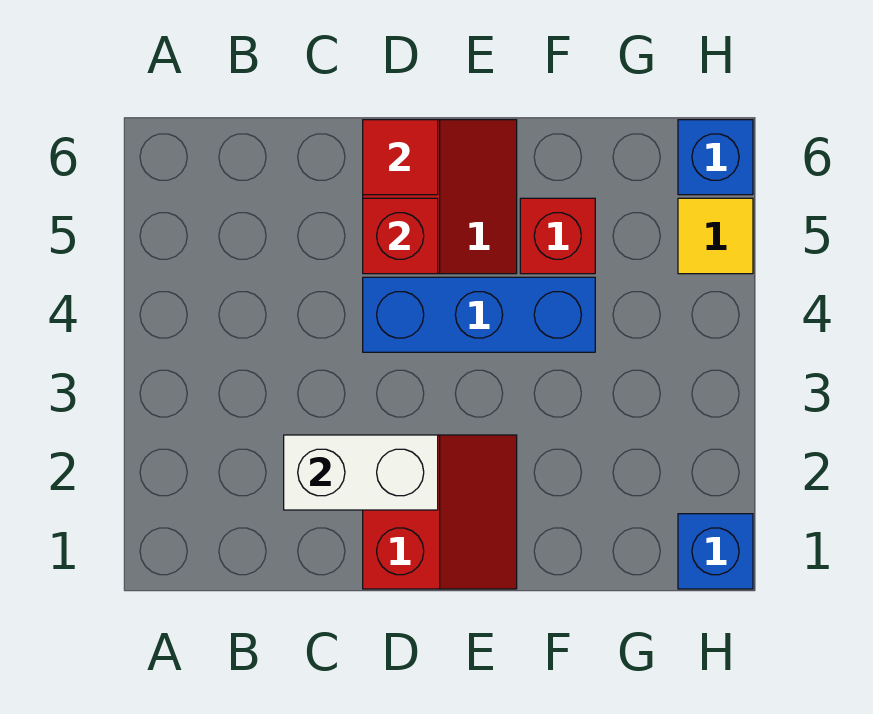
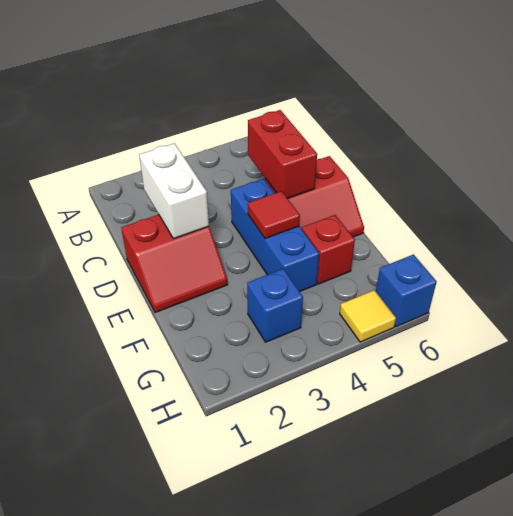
red 1x1 brick [363,198,438,274] -> red 1x2 brick [248,110,317,198]
red 1x1 tile [363,120,438,195] -> red 1x1 tile moved to [248,191,300,239]
blue 1x1 brick [678,514,753,589] -> blue 1x1 brick moved to [247,269,303,342]

